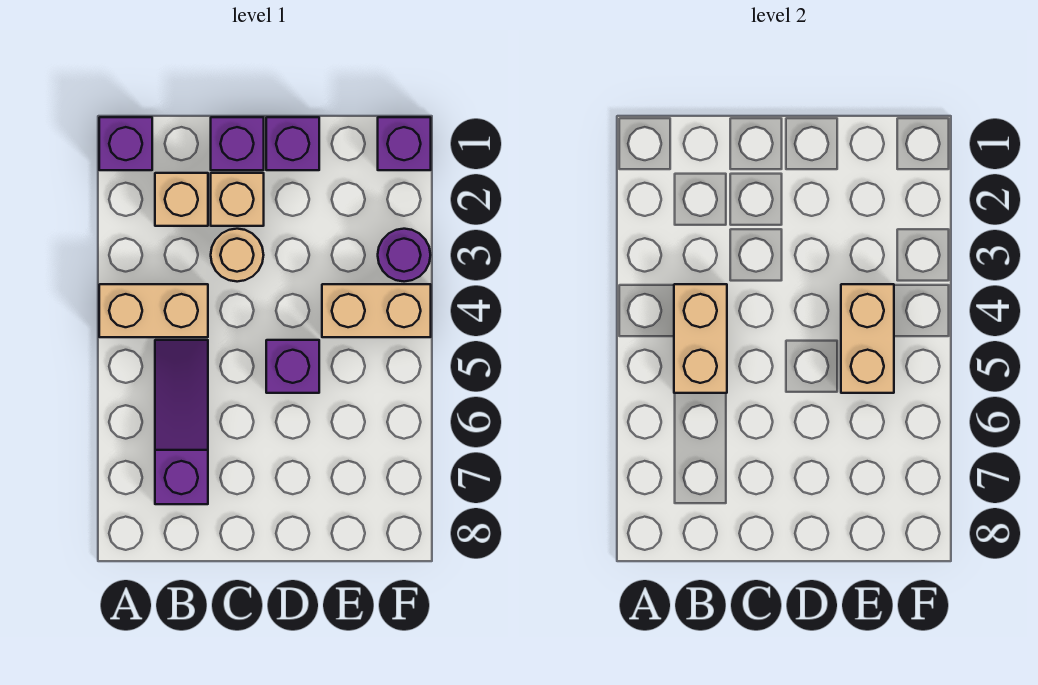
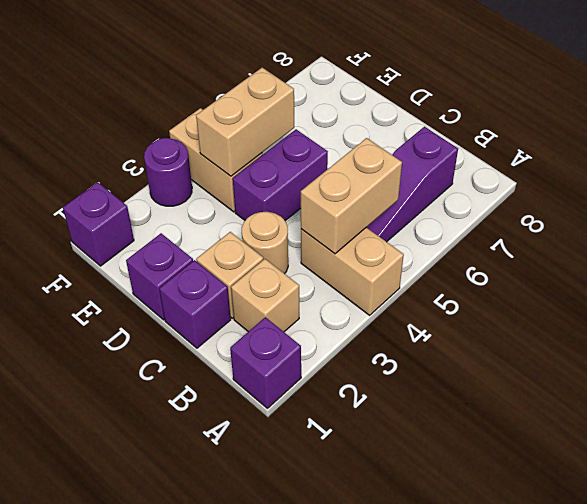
purple 1x1 brick [266,340,319,393] -> purple 1x2 brick [233,129,328,221]

